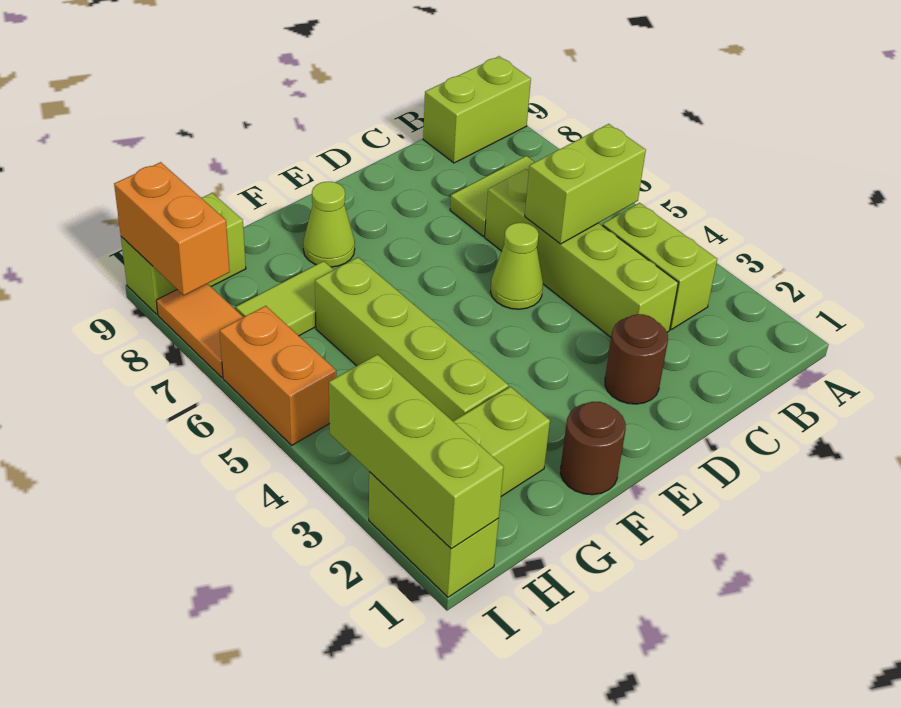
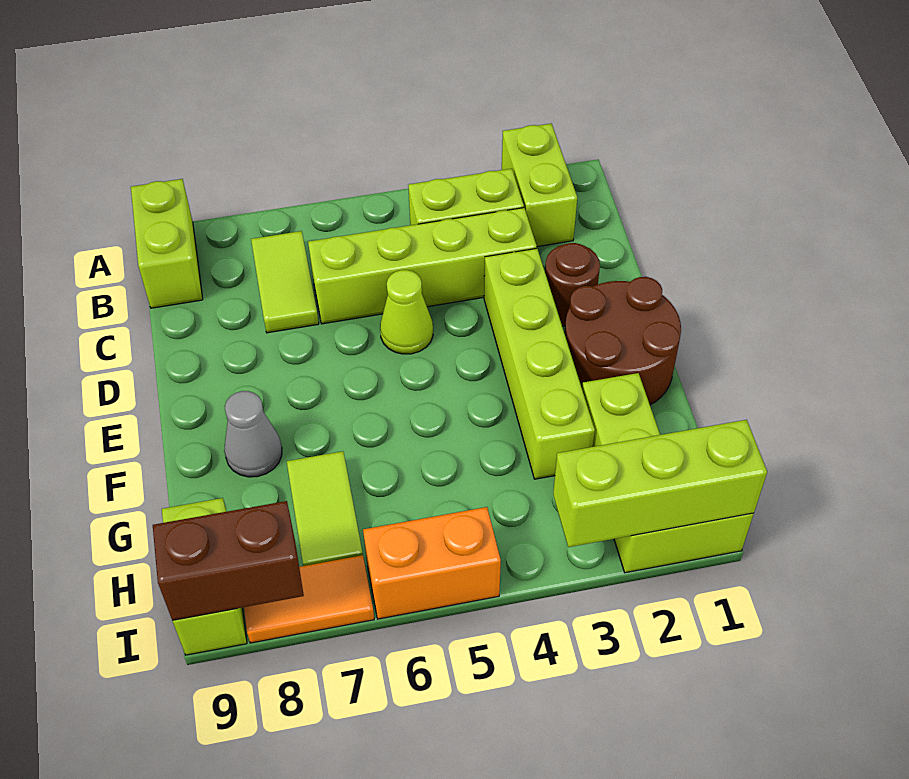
lime 1x2 brick [525,124,646,244] -> lime 1x2 brick moved to [502,124,577,247]
brown 1x1 round brick [560,402,626,495] -> brown 2x2 round brick [565,277,681,405]
lime 1x1 cone [303,182,355,267] -> grey 1x1 cone [224,391,282,477]
lime 1x4 brick [315,258,508,421] -> lime 1x4 brick turned to [484,249,595,479]
orange 1x2 brick [114,162,230,295] -> brown 1x2 brick [153,501,304,621]

